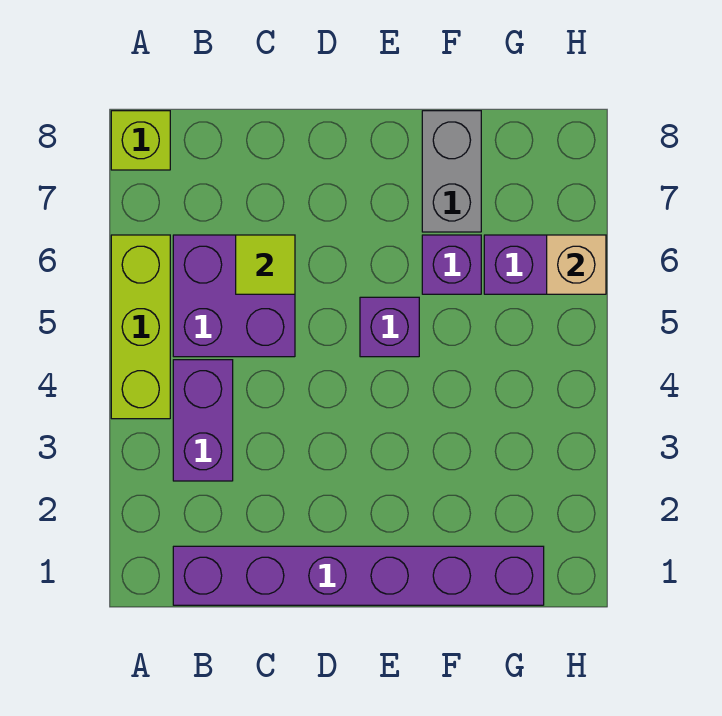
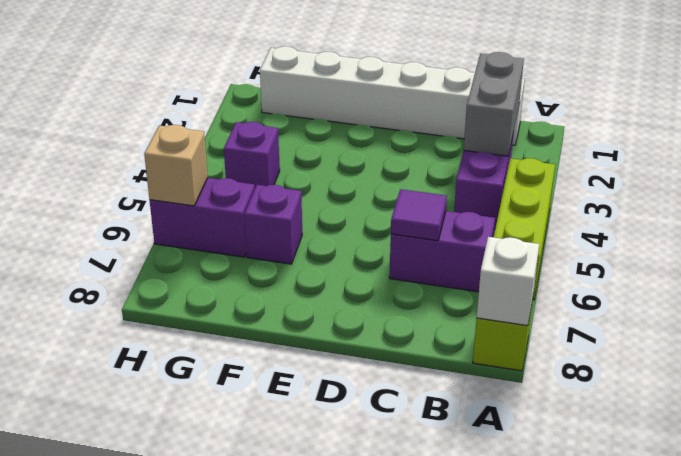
none -> white 1x1 brick [477,237,539,326]
purple 1x6 brick [173,546,544,605] -> white 1x6 brick [260,46,525,145]
purple 2x2 brick [173,235,295,357] -> purple 1x2 brick [389,211,495,292]
lime 1x1 tile [236,235,295,294] -> purple 1x1 tile [391,189,447,241]
purple 1x1 brick [360,297,419,357] -> purple 1x1 brick moved to [224,122,280,189]
grey 1x2 brick [422,111,481,232] -> grey 1x2 brick moved to [464,52,524,156]

